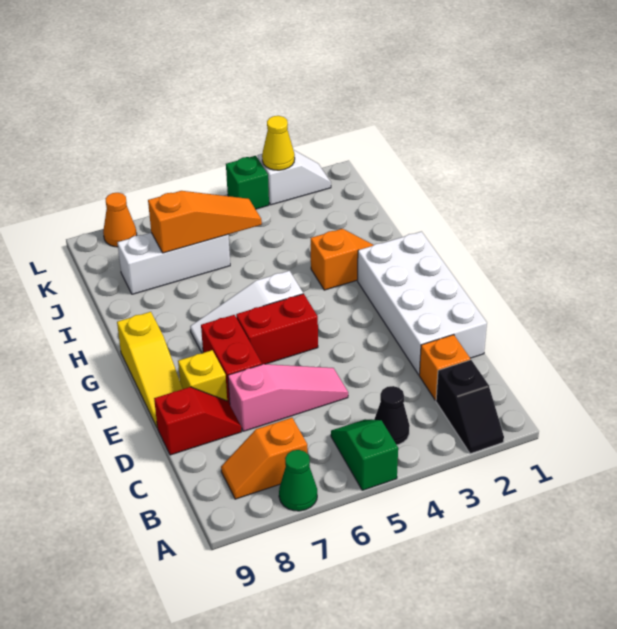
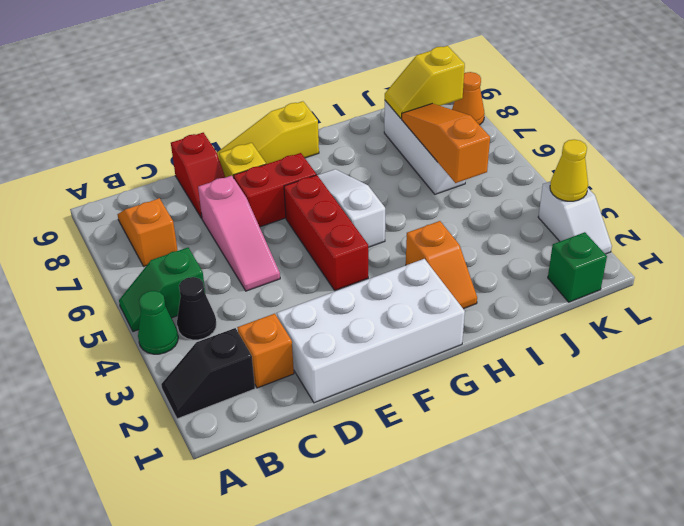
green 1x2 slope [331,419,398,490] -> green 1x2 slope turned to [119,248,206,332]
green 1x1 cone [279,450,317,511] -> green 1x1 cone moved to [138,291,178,354]
red 1x2 brick [236,294,318,364] -> red 1x3 brick [284,175,368,290]
orange 1x3 slope [148,191,262,253] -> orange 1x3 slope turned to [402,104,490,183]
none -> yellow 1x2 slope [385,46,465,118]
green 1x1 brick [226,156,269,209] -> green 1x1 brick moved to [548,232,607,302]

